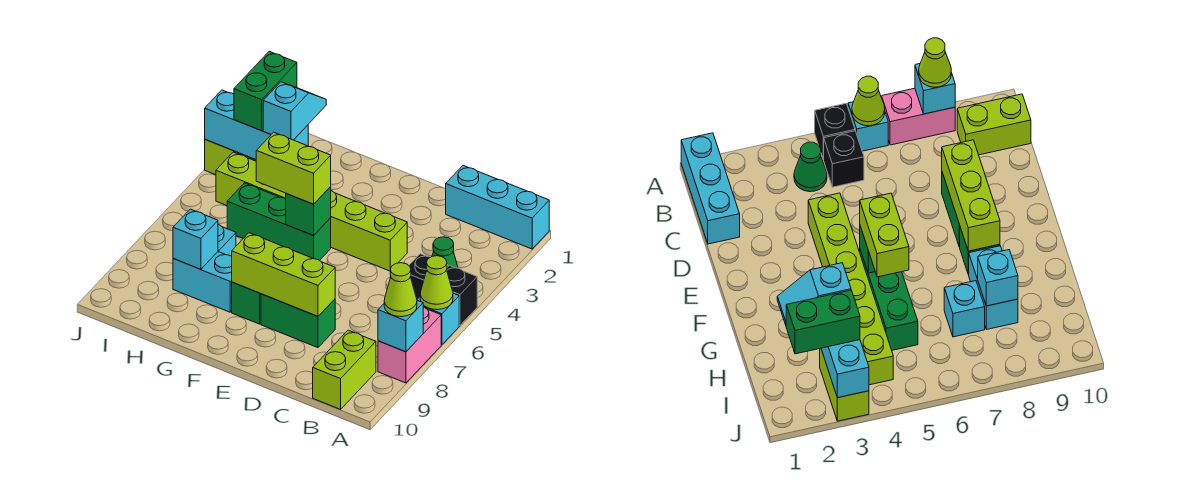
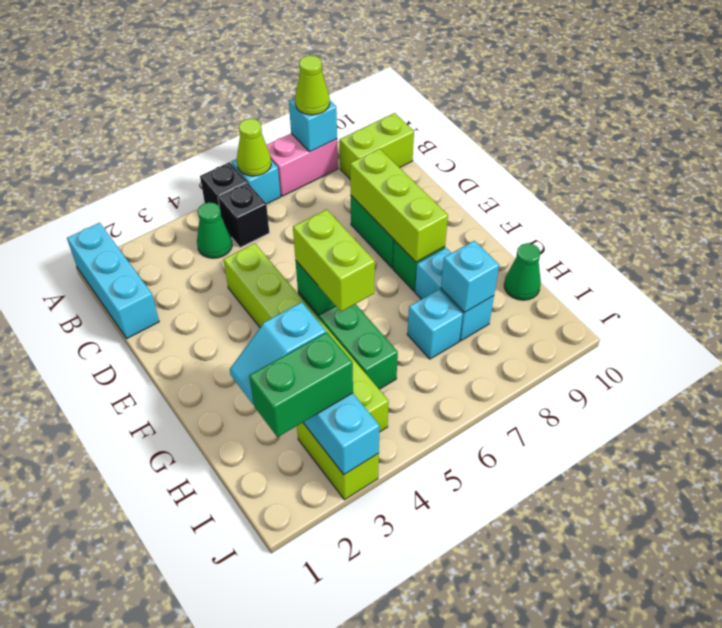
none -> green 1x1 cone [504,243,541,300]

